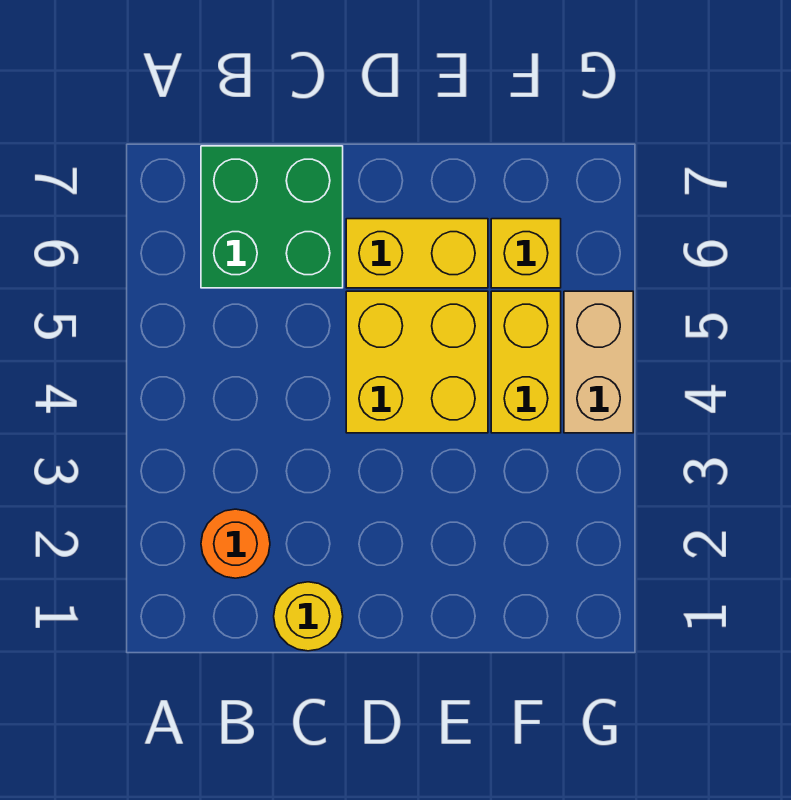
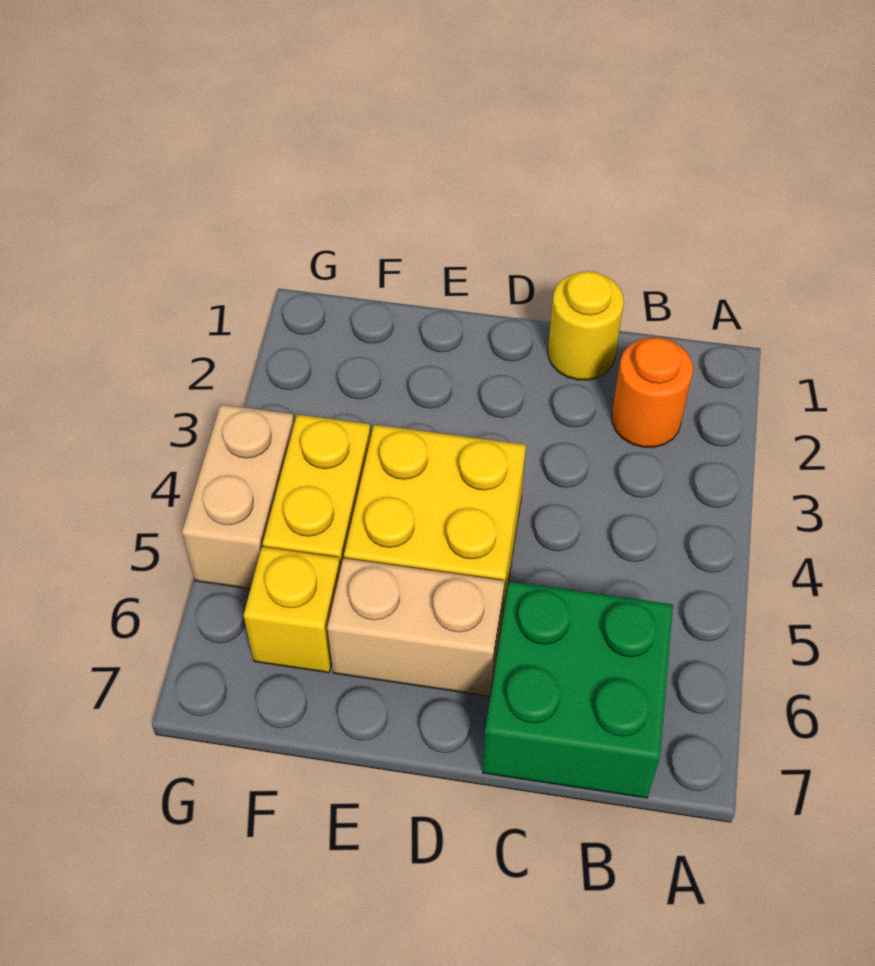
yellow 1x2 brick [346,219,488,288] -> tan 1x2 brick [327,558,504,696]

